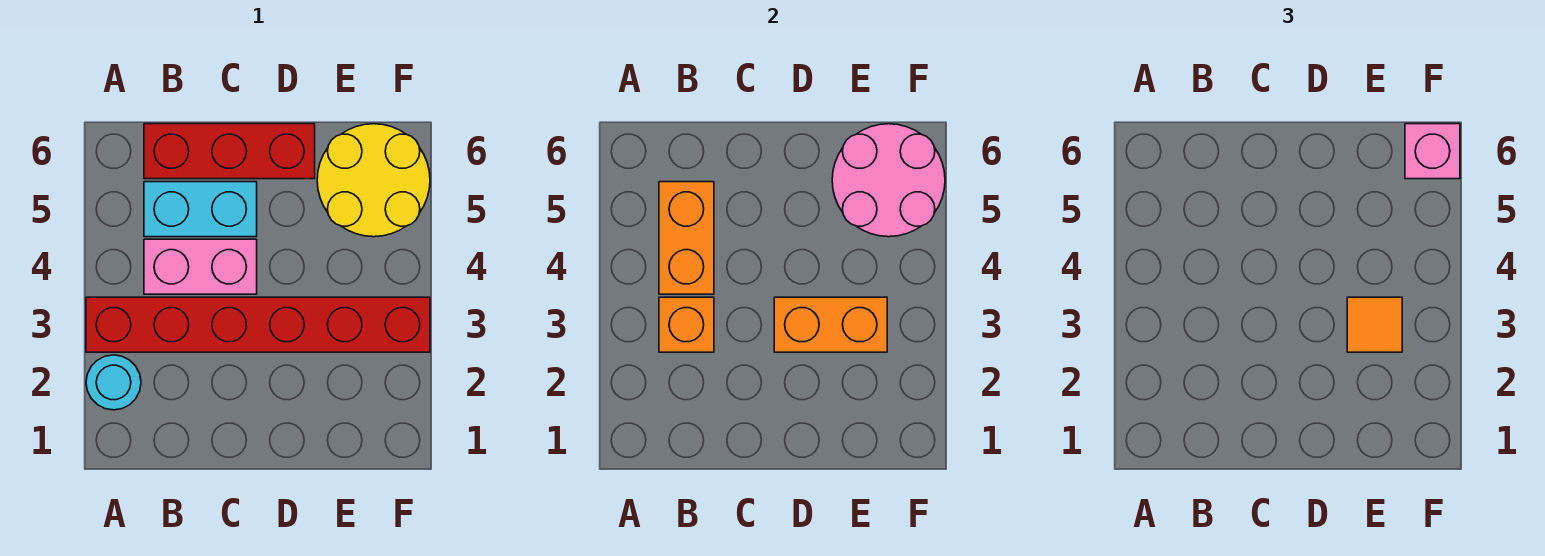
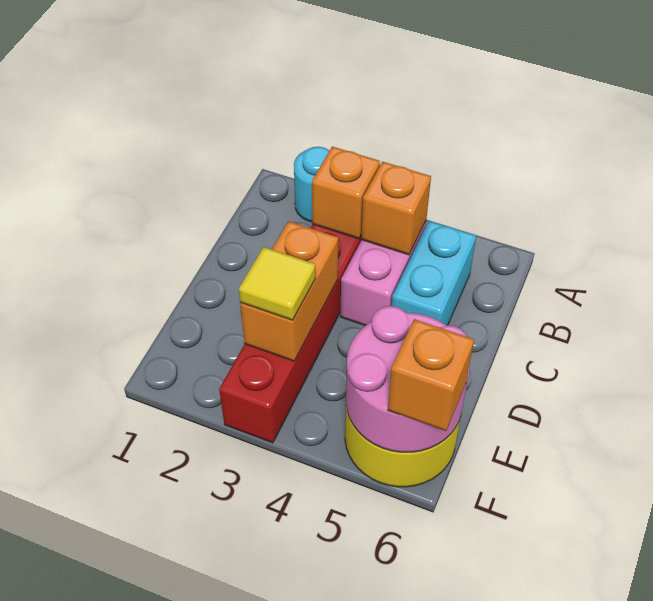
orange 1x2 brick [659,182,714,294] -> orange 1x1 brick [361,162,431,255]
red 1x3 brick [144,124,315,179] -> none
orange 1x1 tile [1347,297,1402,352] -> yellow 1x1 tile [239,247,316,320]
pink 1x1 brick [1405,124,1460,179] -> orange 1x1 brick [388,319,474,431]

